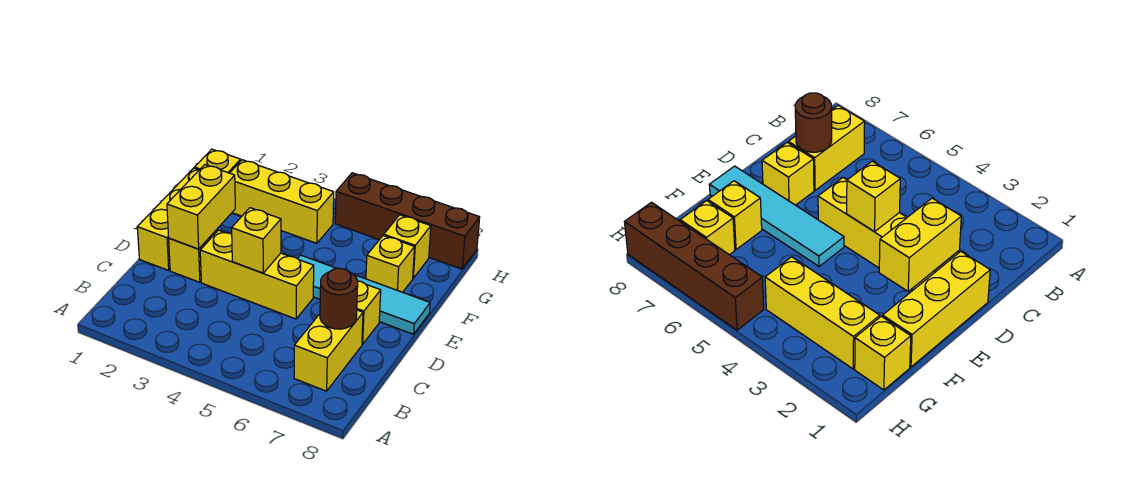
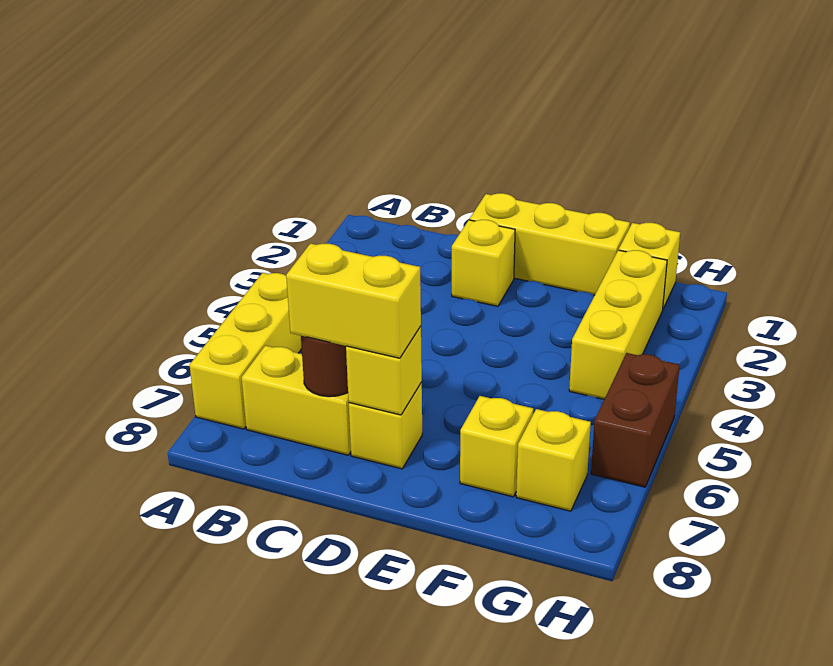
yellow 1x2 brick [167,165,235,249] -> yellow 1x2 brick moved to [286,244,421,358]
yellow 1x3 brick [200,230,314,319] -> yellow 1x3 brick moved to [190,273,302,429]
yellow 1x1 brick [232,208,281,273] -> yellow 1x1 brick moved to [346,326,422,415]
cyan 1x4 tile [297,255,430,334] -> none
brown 1x4 brick [335,173,480,269] -> brown 1x2 brick [591,353,680,487]

